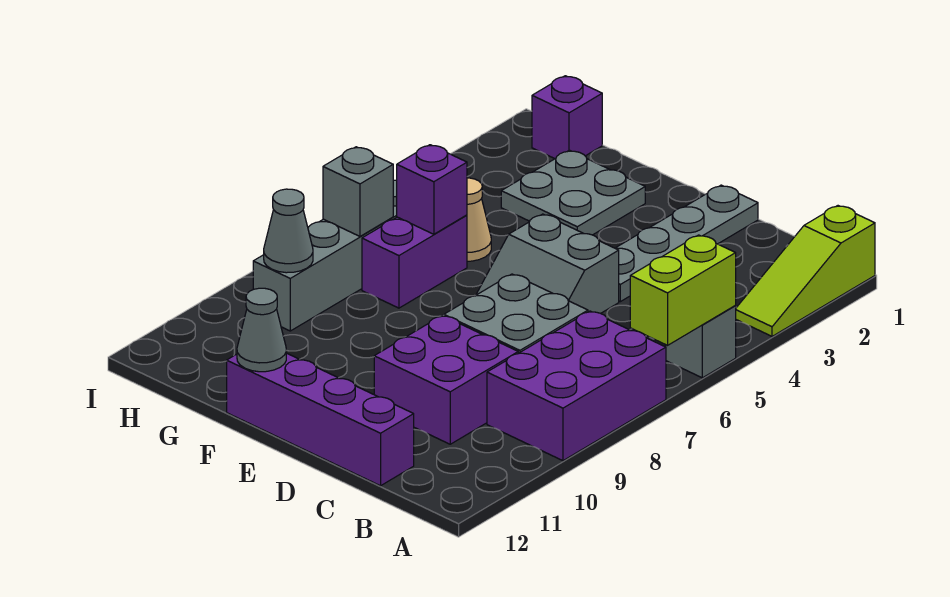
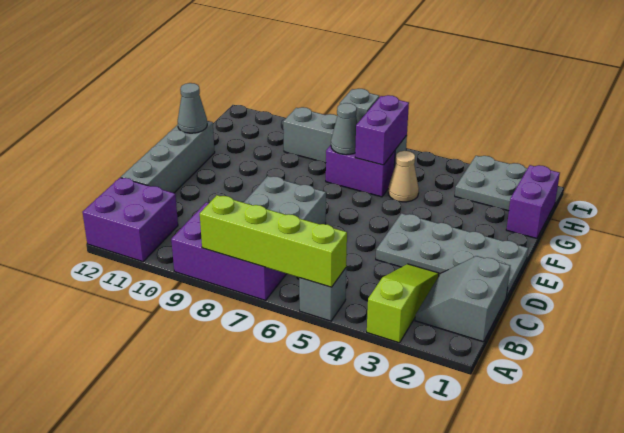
lime 1x3 slope [736,206,875,336] -> lime 1x3 slope turned to [367,264,439,343]
lime 1x2 brick [630,235,736,345] -> lime 1x4 brick [200,195,347,287]
purple 2x2 brick [374,315,518,444] -> purple 2x2 brick moved to [83,178,178,262]
purple 1x4 brick [227,353,414,486] -> grey 1x4 brick [121,121,215,193]
grey 1x4 plate [616,185,758,302] -> grey 2x4 plate [376,213,528,297]
grey 2x2 slope [476,214,619,313] -> grey 2x2 slope moved to [415,256,510,342]
grey 2x2 plate [501,150,645,235] -> grey 2x2 plate moved to [455,156,528,211]
purple 1x1 brick [397,145,467,234] -> purple 1x2 brick [355,95,409,165]
purple 1x1 brick [532,76,602,159] -> purple 1x2 brick [506,165,560,238]
grey 1x1 cone [264,189,313,273] -> grey 1x1 cone moved to [331,103,357,155]

